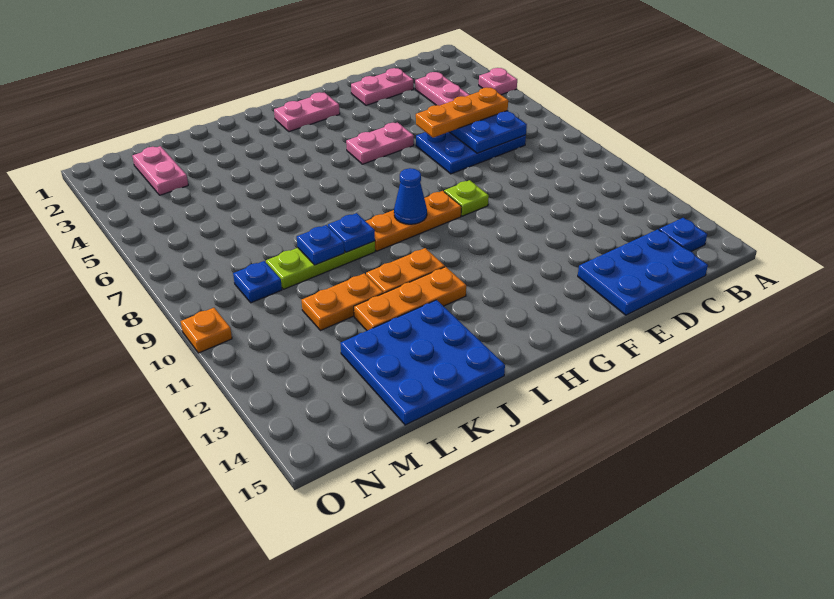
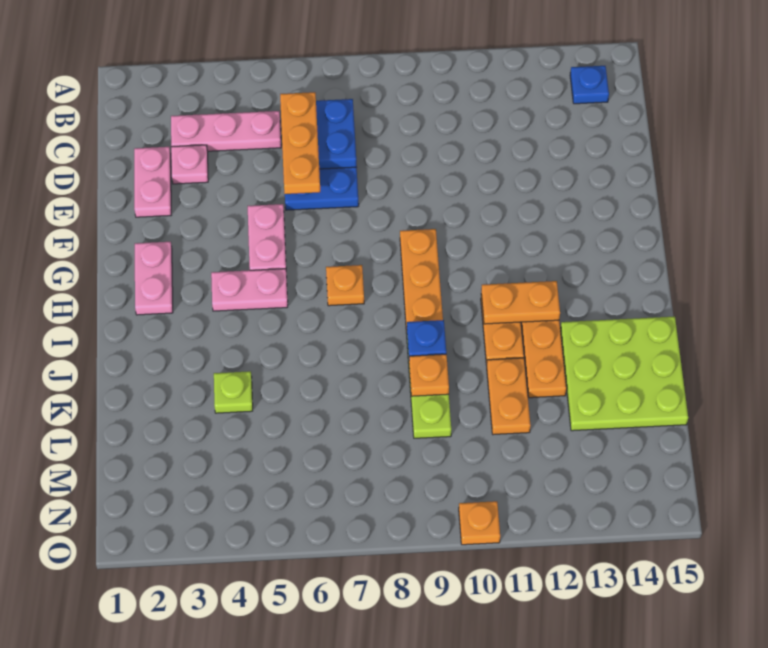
pink 1x1 plate [479,68,517,95] -> pink 1x1 plate moved to [171,145,208,184]
blue 2x3 plate [578,229,708,315] -> none
lime 1x1 plate [444,180,489,216] -> lime 1x1 plate moved to [214,371,253,413]
none -> orange 1x1 plate [326,265,364,306]
blue 1x1 cone [394,168,427,224] -> none
none -> orange 1x2 plate [481,281,560,324]
blue 3x3 plate [340,300,505,425] -> lime 3x3 plate [560,316,688,431]
blue 1x1 plate [297,225,344,265] -> orange 1x1 plate [409,354,449,396]
pink 1x2 plate [132,146,188,195] -> pink 1x2 plate moved to [211,269,288,311]
blue 1x1 plate [233,261,282,303] -> none

